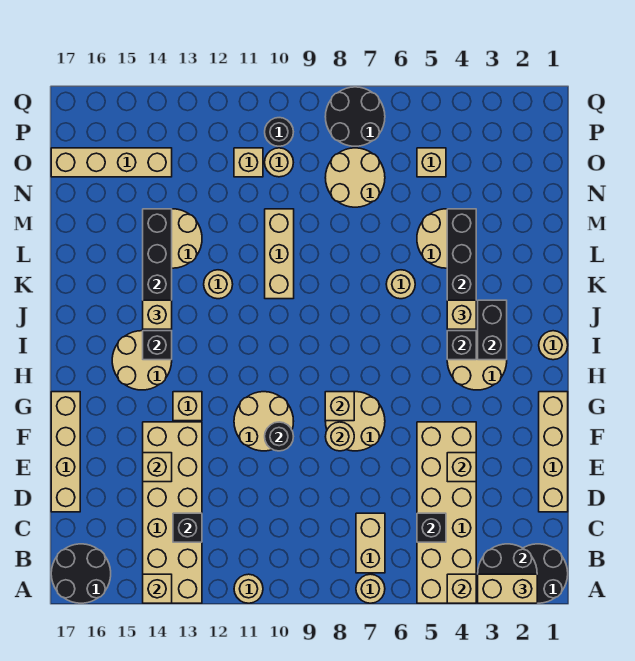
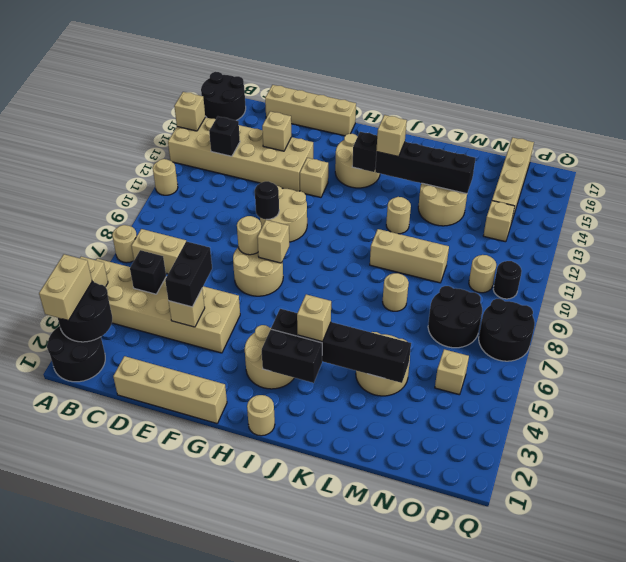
none -> black 1x2 brick [165,241,212,307]
tan 1x1 round brick [386,270,415,299] -> tan 1x1 round brick moved to [383,273,409,311]
tan 2x2 round brick [325,148,385,207] -> black 2x2 round brick [428,286,482,348]
tan 1x1 brick [234,148,263,177] -> tan 1x1 brick moved to [483,201,515,242]

